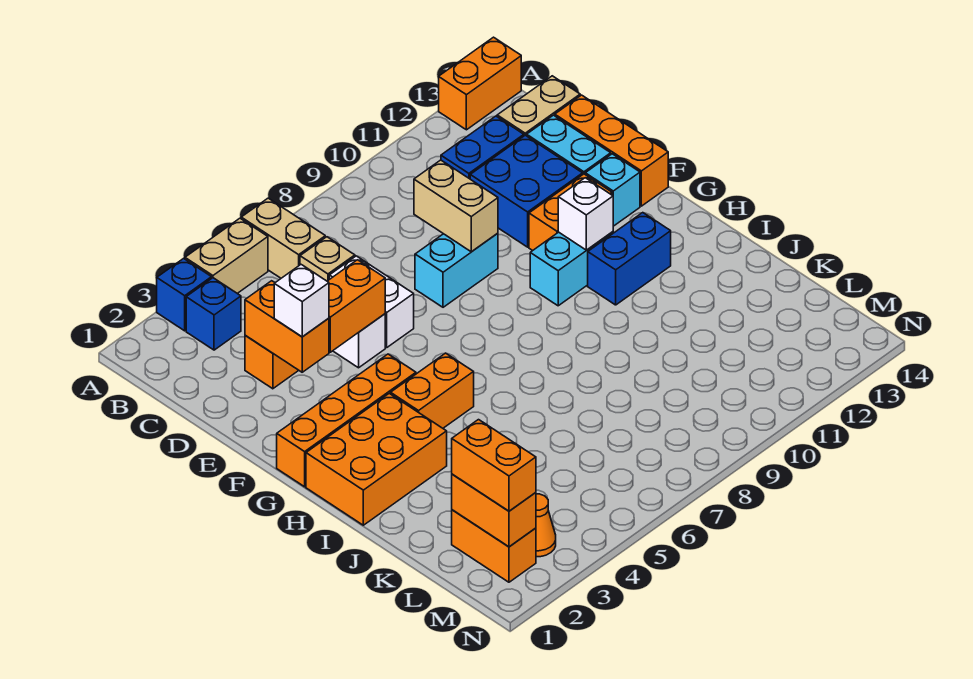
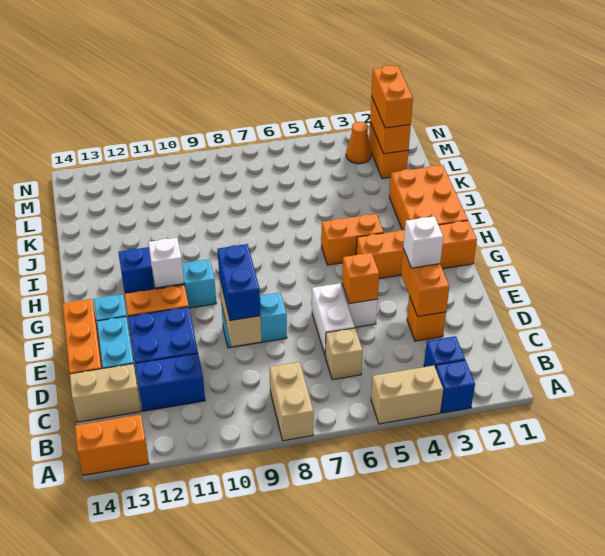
tan 1x2 brick [241,198,325,278] -> tan 1x2 brick moved to [269,362,314,441]
none -> blue 1x2 brick [217,244,261,320]
orange 1x2 brick [327,260,385,352] -> orange 1x1 brick [342,253,379,304]
orange 2x3 brick [306,393,447,525] -> orange 2x3 brick turned to [389,165,468,230]

